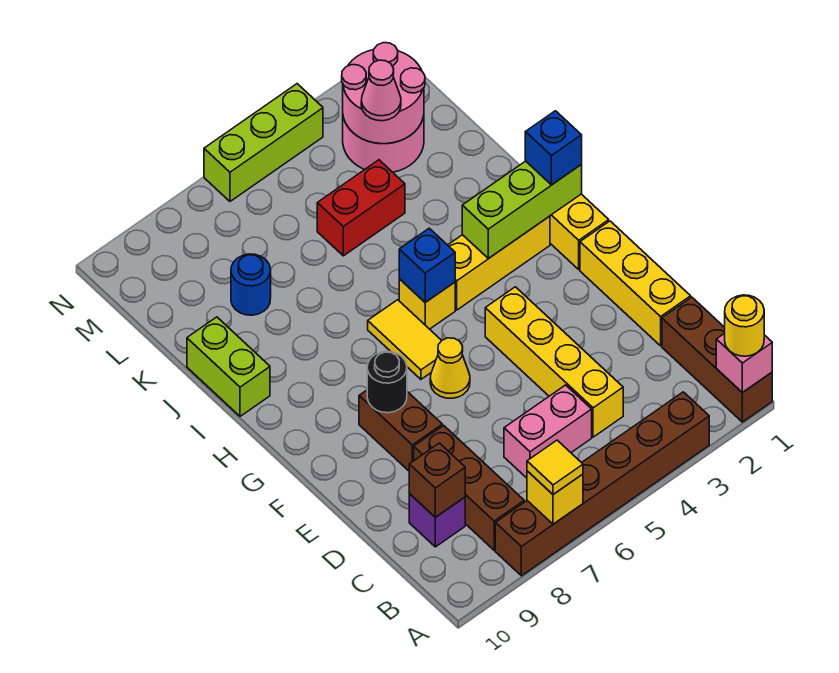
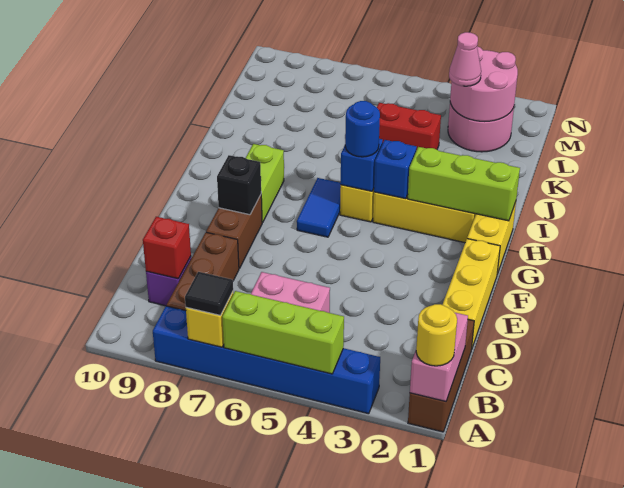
pink 1x1 brick [716,333,772,393] -> pink 1x2 brick [410,313,468,402]
brown 1x6 brick [495,392,709,576] -> blue 1x6 brick [153,306,380,414]
yellow 1x1 tile [527,440,583,494] -> black 1x1 tile [185,272,233,316]
yellow 1x4 brick [485,287,623,437] -> none
brown 1x1 brick [409,443,465,517] -> red 1x1 brick [143,217,191,279]
yellow 1x1 cone [430,338,470,398] -> none
black 1x1 round brick [367,351,407,413] -> black 1x1 brick [217,155,261,215]
yellow 1x2 tile [368,300,442,379] -> blue 1x2 tile [297,178,341,237]
blue 1x1 brick [525,111,582,185] -> blue 1x1 brick moved to [374,140,417,199]
lime 1x2 brick [187,317,270,416] -> lime 1x2 brick moved to [246,144,284,222]
blue 1x1 round brick [231,254,271,315] -> blue 1x1 round brick moved to [345,101,380,157]
lime 1x3 brick [204,84,323,201] -> lime 1x3 brick moved to [222,291,344,374]

